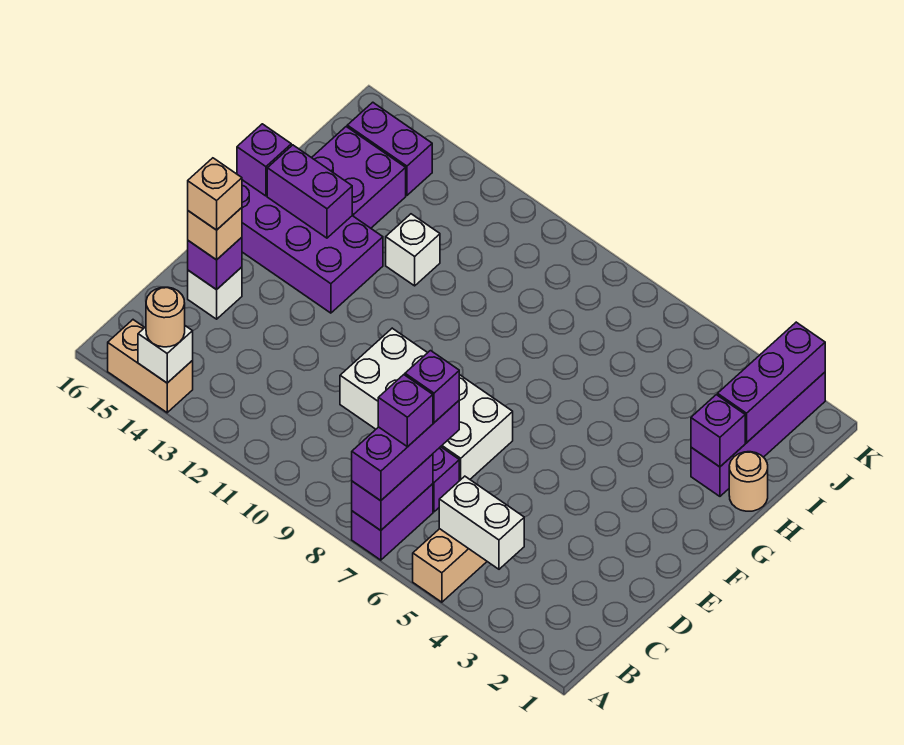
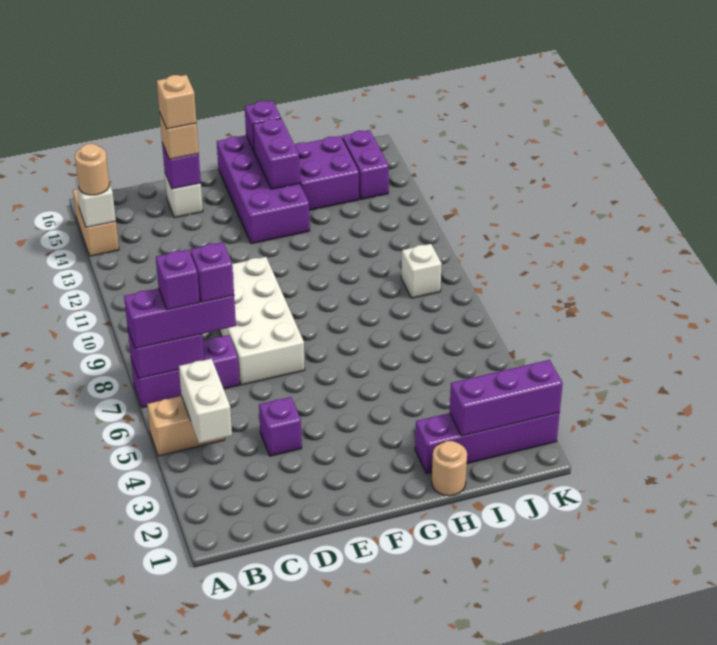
purple 1x1 brick [691,395,745,467] -> purple 1x1 brick moved to [259,397,302,456]
white 1x1 brick [386,214,440,286] -> white 1x1 brick moved to [401,244,442,298]

